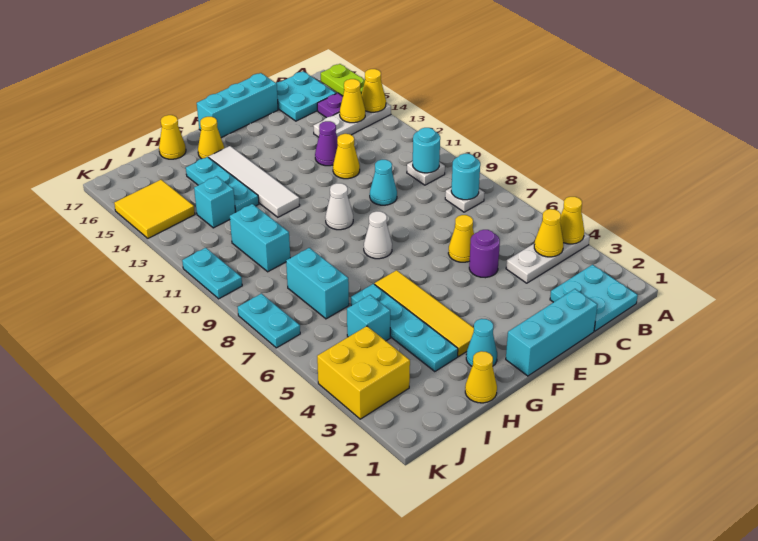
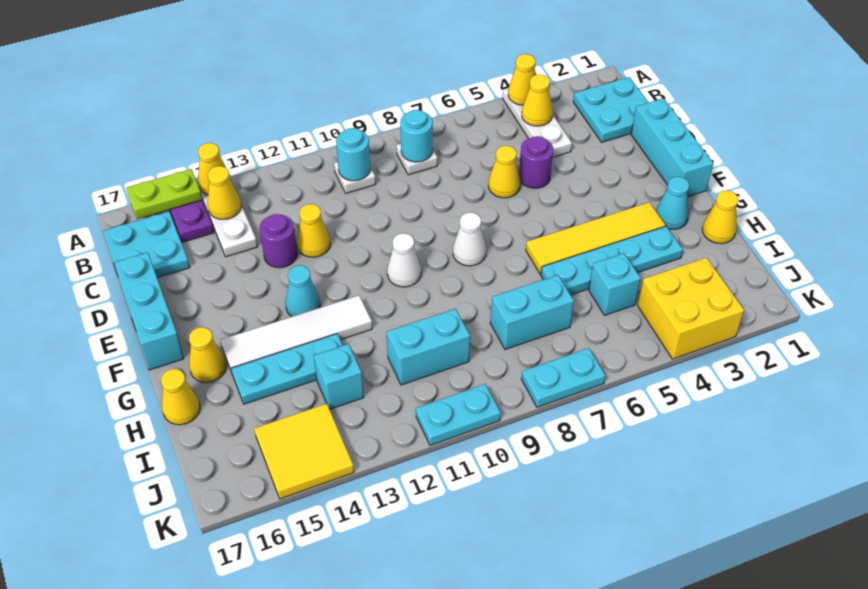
cyan 1x1 cone [370,160,397,205] -> cyan 1x1 cone moved to [285,265,321,317]
purple 1x1 cone [315,121,338,166] -> purple 1x1 round brick [259,214,297,268]

